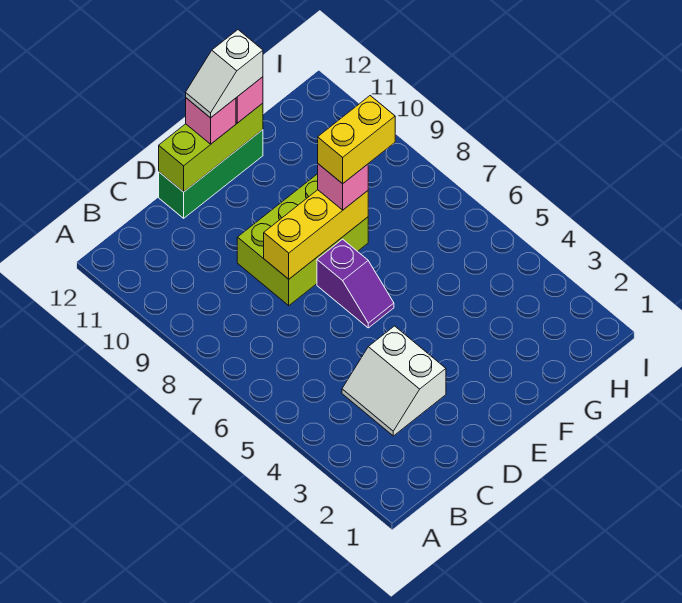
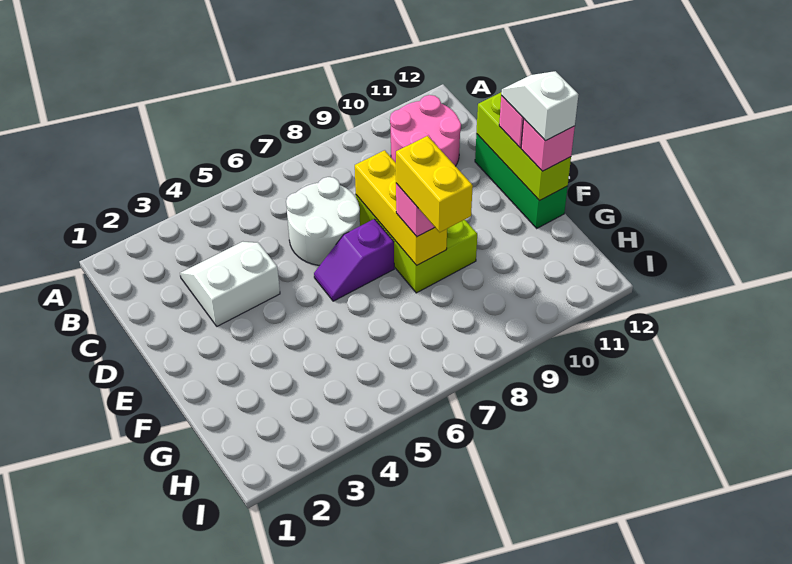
none -> pink 2x2 round brick [390,95,461,166]
none -> white 2x2 round brick [286,177,360,265]

